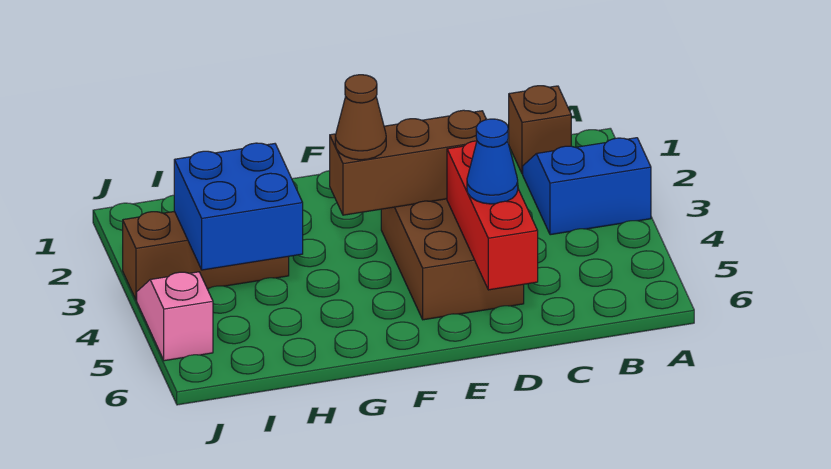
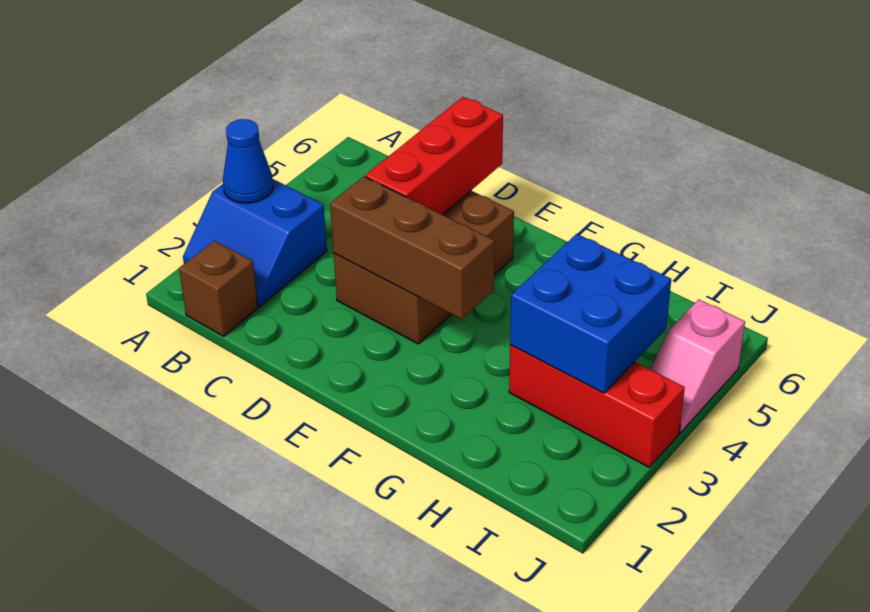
blue 1x1 cone [467,119,518,204] -> blue 1x1 cone moved to [223,119,273,203]
brown 1x1 cone [335,75,386,160] -> none
brown 1x3 brick [123,211,289,300] -> red 1x3 brick [509,345,685,467]

